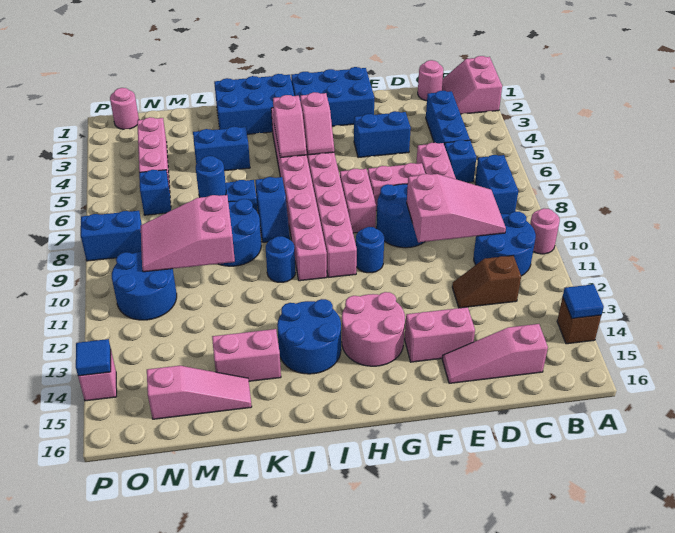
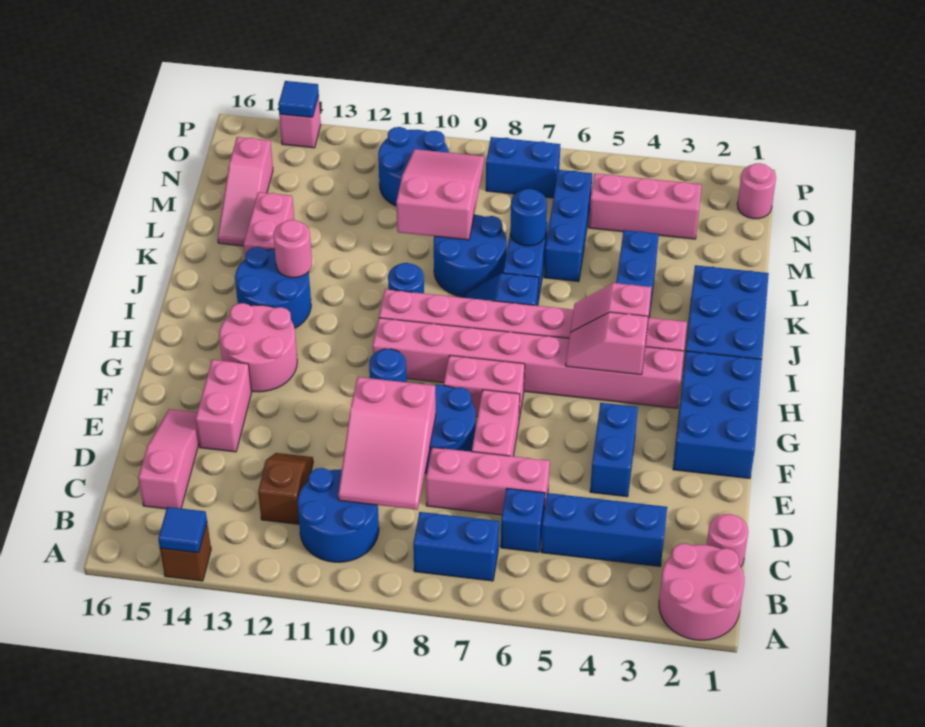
pink 2x2 slope [442,56,502,114] -> pink 2x2 round brick [659,544,744,640]
pink 1x1 round brick [530,208,560,254] -> pink 1x1 round brick moved to [274,220,312,278]
blue 1x1 brick [139,170,171,215] -> blue 1x3 brick [544,170,592,282]
blue 1x2 brick [81,211,142,261] -> blue 1x2 brick turned to [486,137,560,198]

